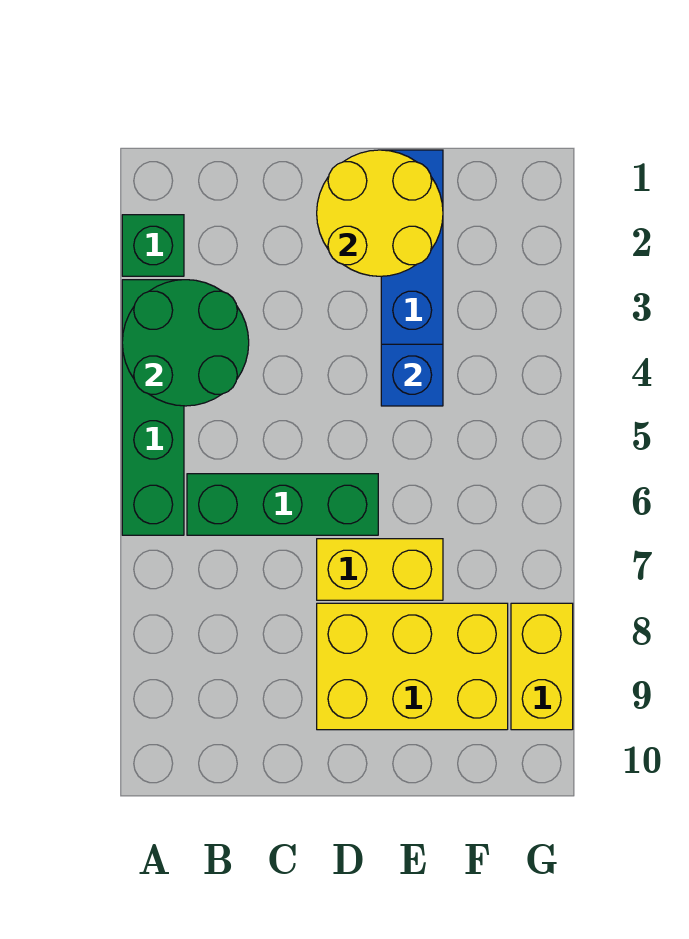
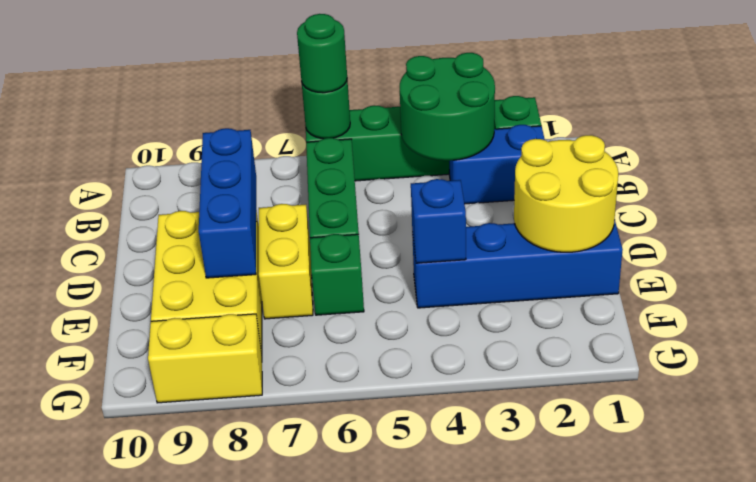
none -> green 1x1 round brick [302,80,350,139]
none -> green 1x1 round brick [297,14,347,93]
none -> blue 1x2 brick [449,125,545,204]
none -> blue 1x3 brick [199,128,256,278]
none -> green 1x1 brick [310,234,364,315]

